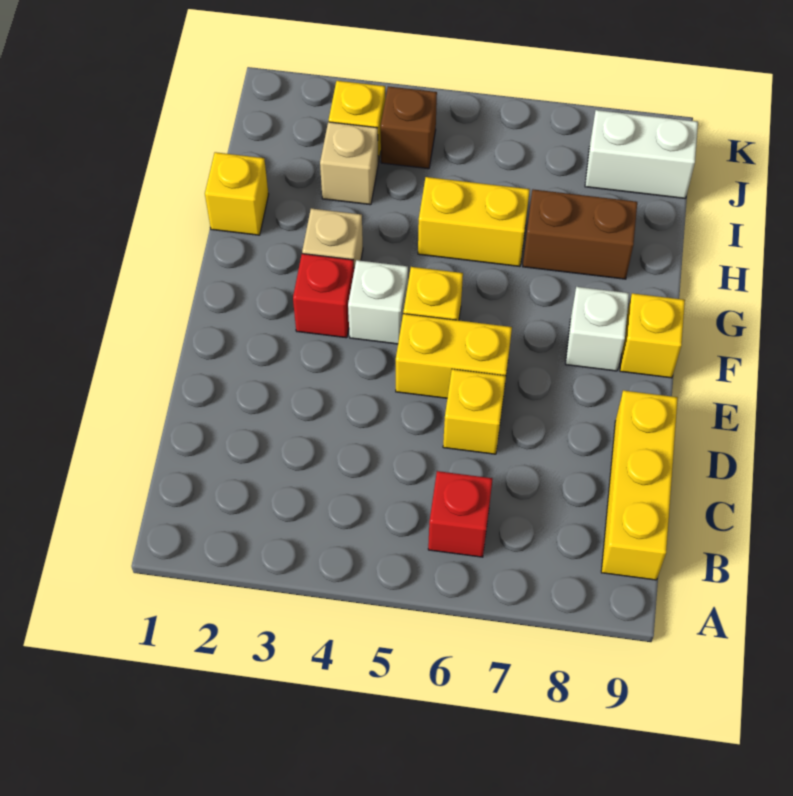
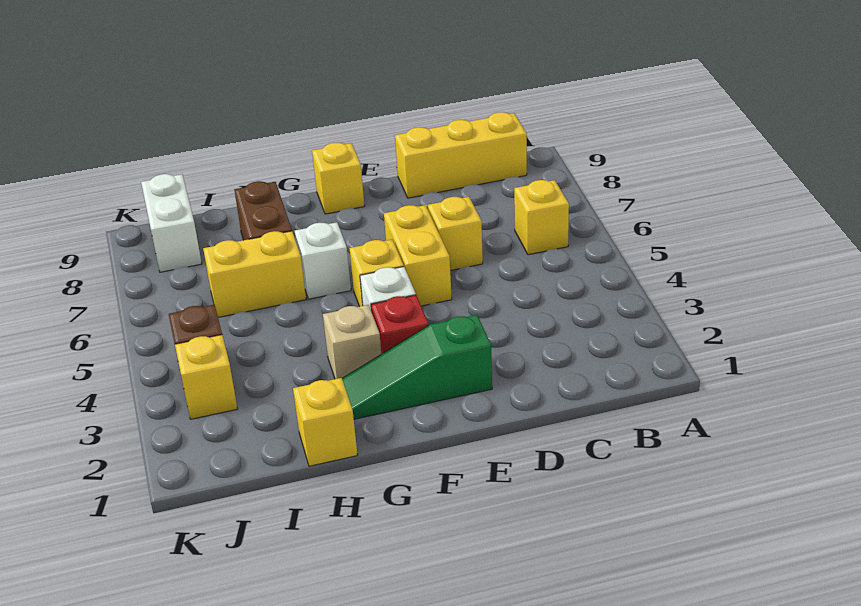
red 1x1 brick [428,471,492,557] -> yellow 1x1 brick [514,180,569,255]
none -> green 1x3 slope [342,315,492,419]
white 1x1 brick [566,287,629,371] -> white 1x1 brick moved to [294,222,351,299]
yellow 1x2 brick [418,177,530,267] -> yellow 1x2 brick turned to [203,231,306,317]
tan 1x1 brick [320,122,378,205] -> none

